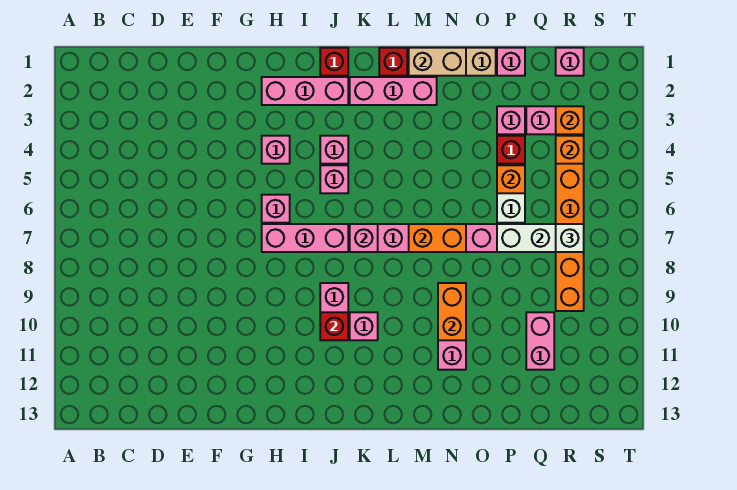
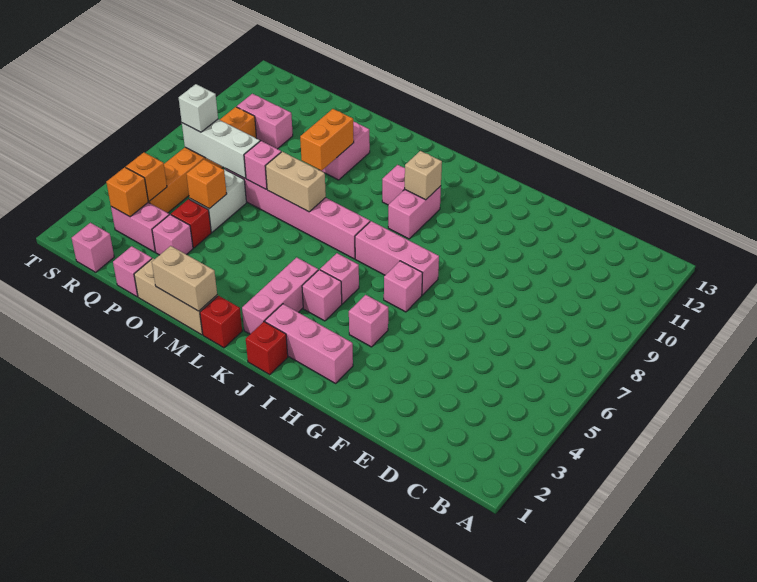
red 1x1 brick [320,312,348,340] -> tan 1x1 brick [405,151,442,200]
pink 1x3 brick [350,77,437,105] -> pink 1x3 brick turned to [242,257,318,334]
pink 1x1 brick [350,224,378,252] -> pink 1x1 brick moved to [244,141,281,189]
orange 1x2 brick [409,224,466,252] -> tan 1x2 brick [266,152,326,212]
pink 1x2 brick [526,312,554,370] -> pink 1x2 brick turned to [237,94,293,149]

